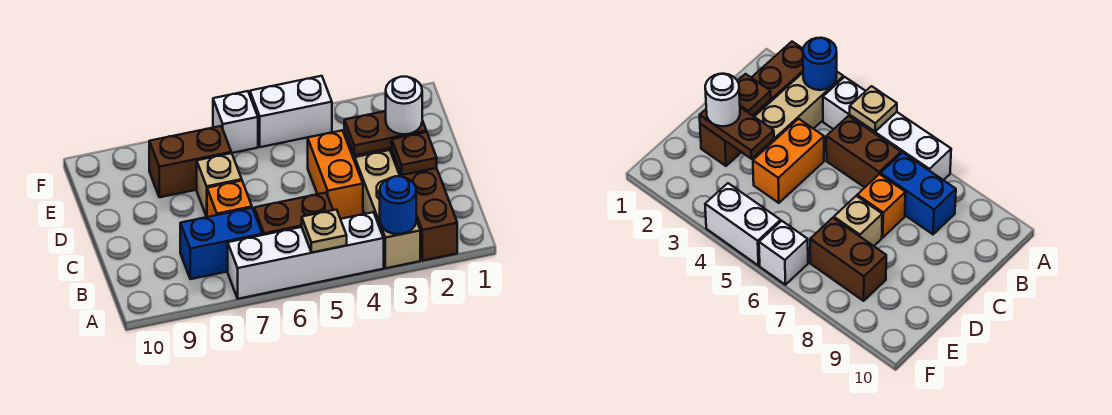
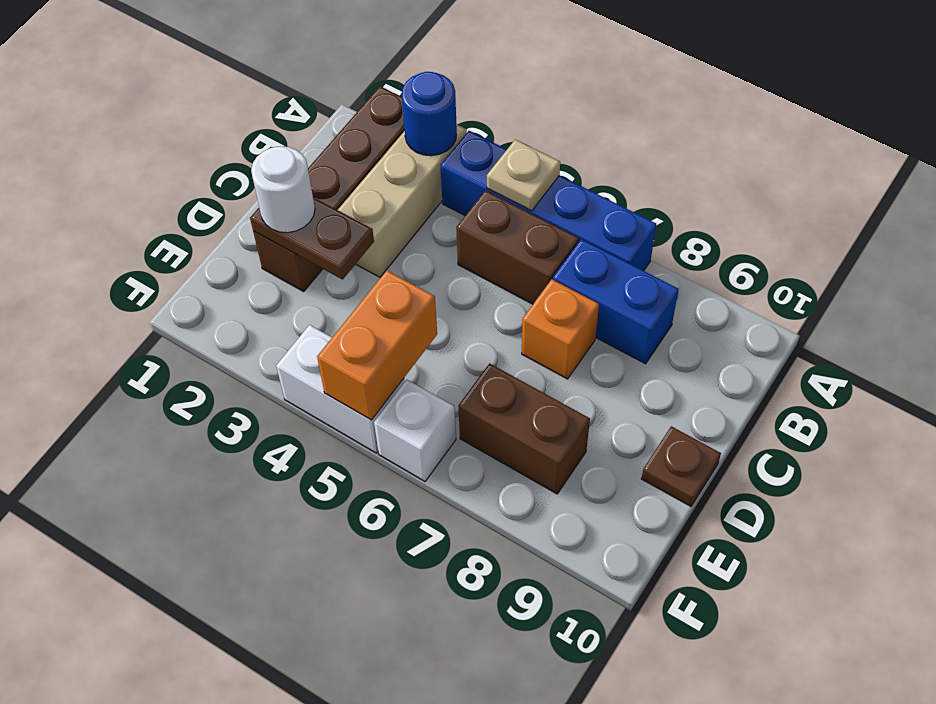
white 1x4 brick [228,212,384,299] -> blue 1x4 brick [440,131,656,271]
brown 1x1 plate [392,132,437,175] -> brown 1x1 plate moved to [642,426,721,506]
orange 1x2 brick [308,130,363,219] -> orange 1x2 brick moved to [317,270,437,420]
tan 1x1 brick [197,153,242,217] -> none

